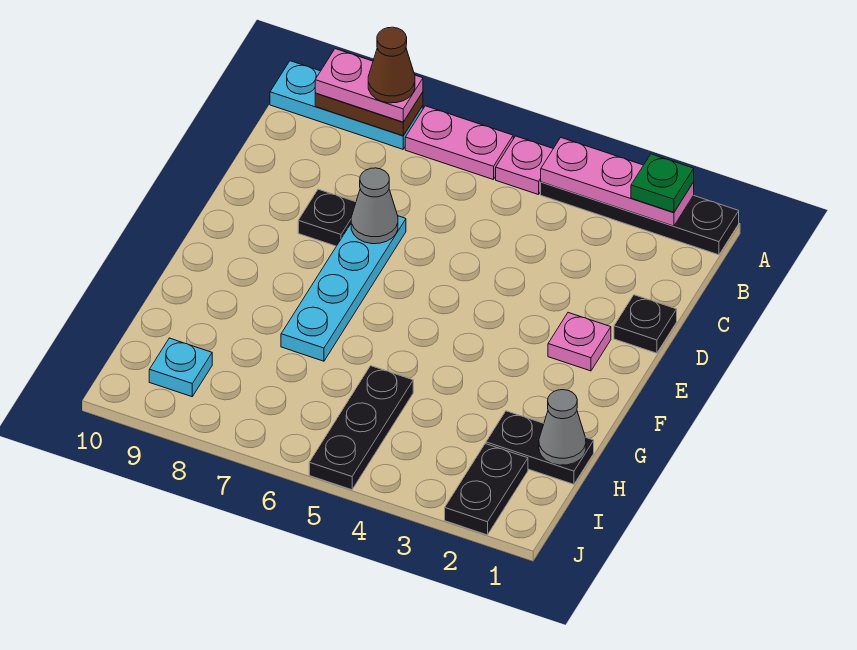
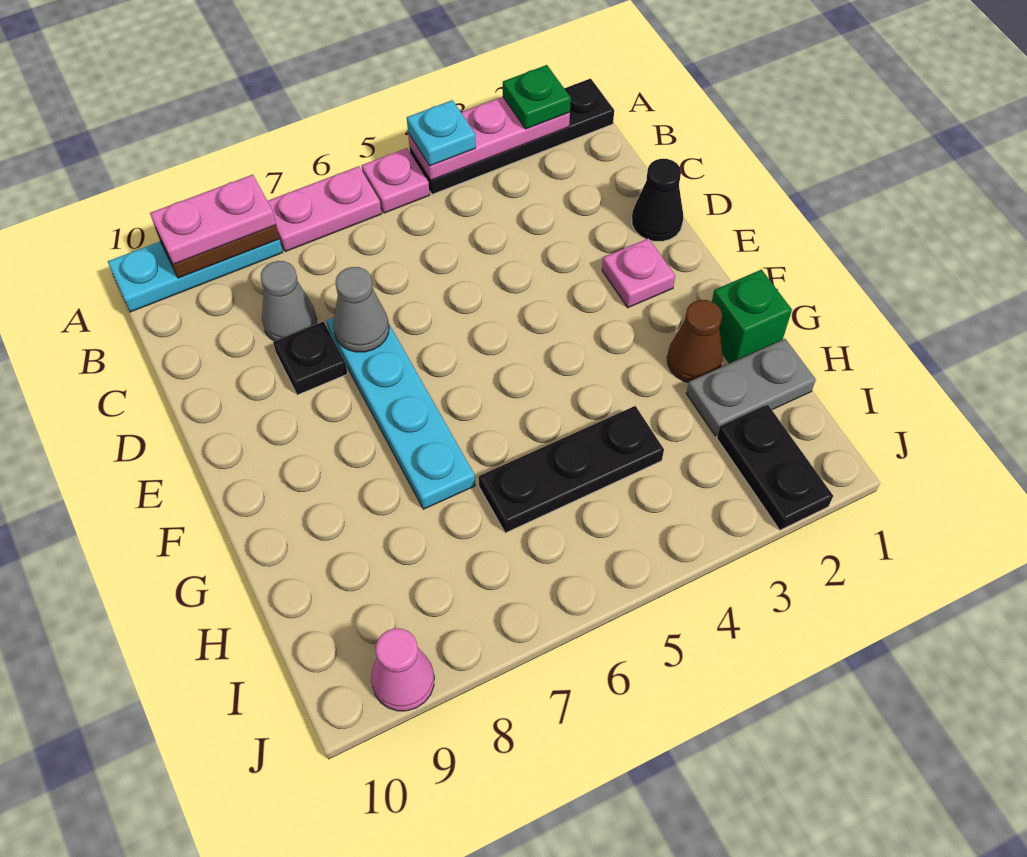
brown 1x1 cone [368,27,415,103] -> brown 1x1 cone moved to [667,300,723,383]
black 1x1 plate [614,295,677,353] -> black 1x1 cone [632,159,683,241]
none -> green 1x1 brick [712,270,792,363]
black 1x2 plate [486,411,594,484] -> grey 1x2 plate [686,339,816,436]
grey 1x1 cone [539,390,586,465] -> grey 1x1 cone moved to [261,261,317,341]
black 1x3 plate [309,366,413,490] -> black 1x3 plate turned to [479,406,664,533]
cyan 1x1 plate [149,338,212,397] -> cyan 1x1 plate moved to [407,100,476,166]
none -> pink 1x1 cone [371,628,434,711]

